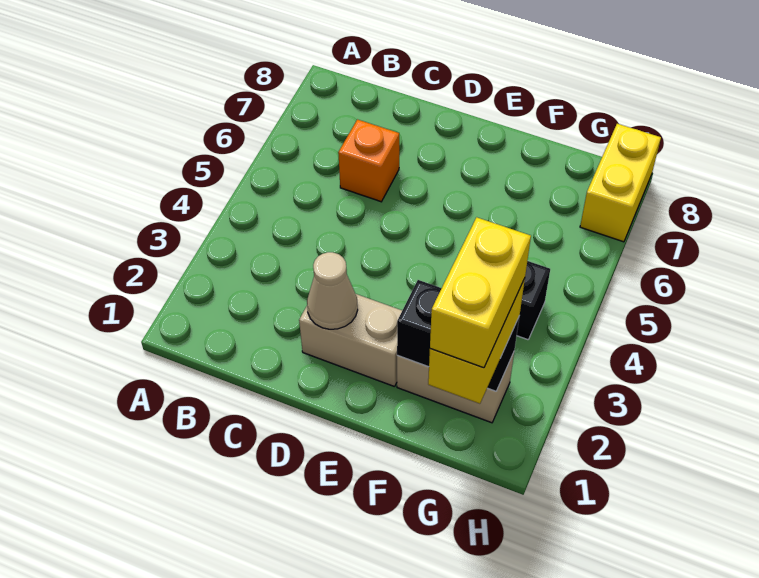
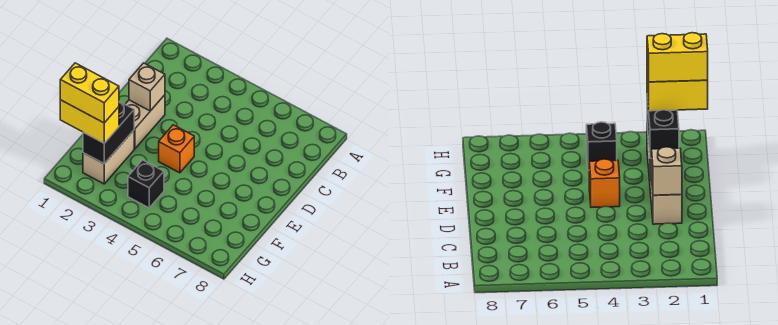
orange 1x1 brick [338,119,399,202] -> orange 1x1 brick moved to [159,125,194,173]
tan 1x1 cone [307,252,358,329] -> tan 1x1 brick [129,63,165,111]
yellow 1x2 brick [580,124,661,242] -> none

